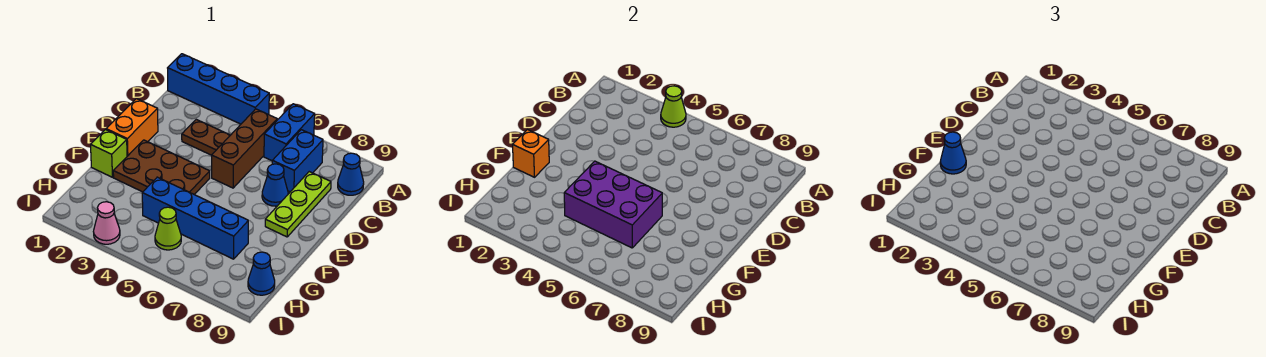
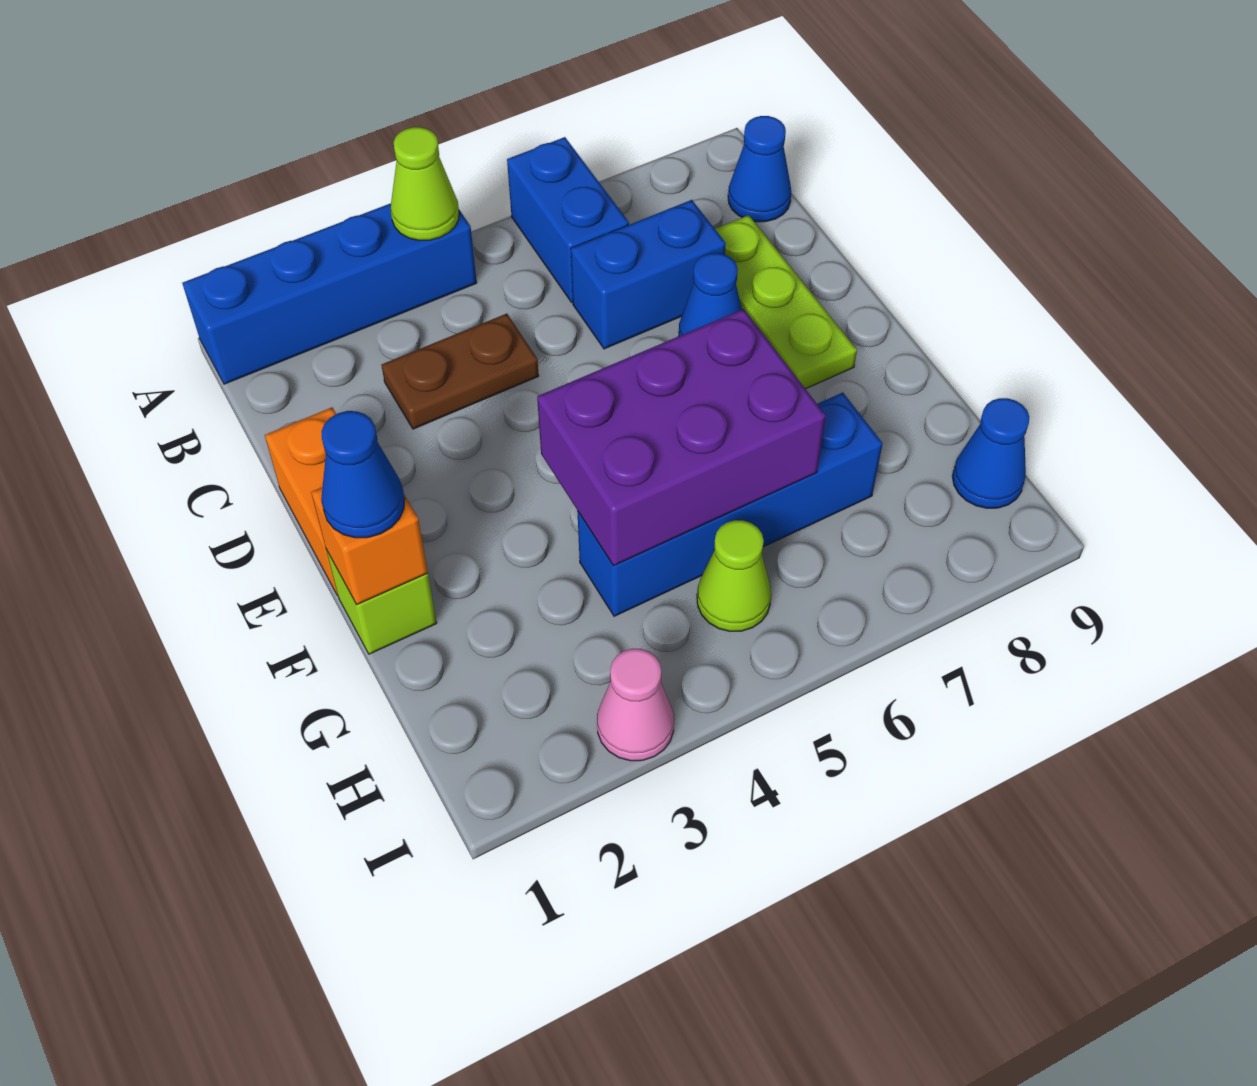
brown 1x3 brick [212,109,277,188] -> none
blue 1x2 brick [272,130,323,192] -> blue 1x2 brick turned to [571,200,726,349]
brown 2x3 plate [113,140,210,194] -> none

